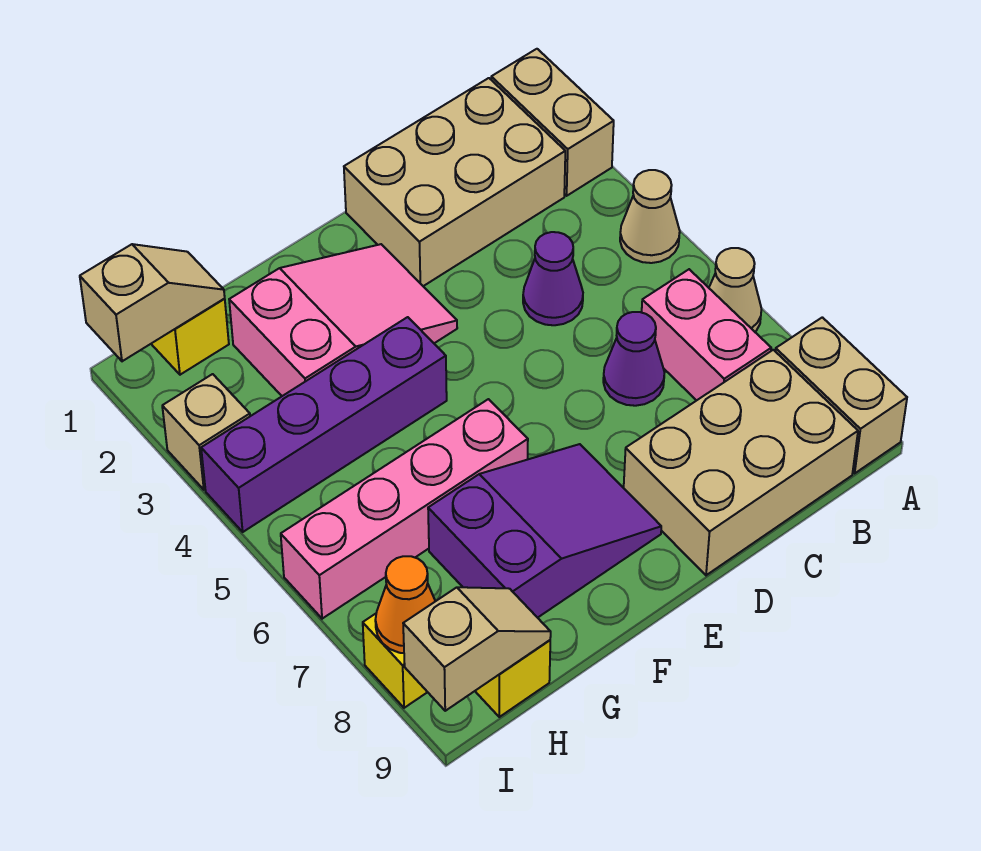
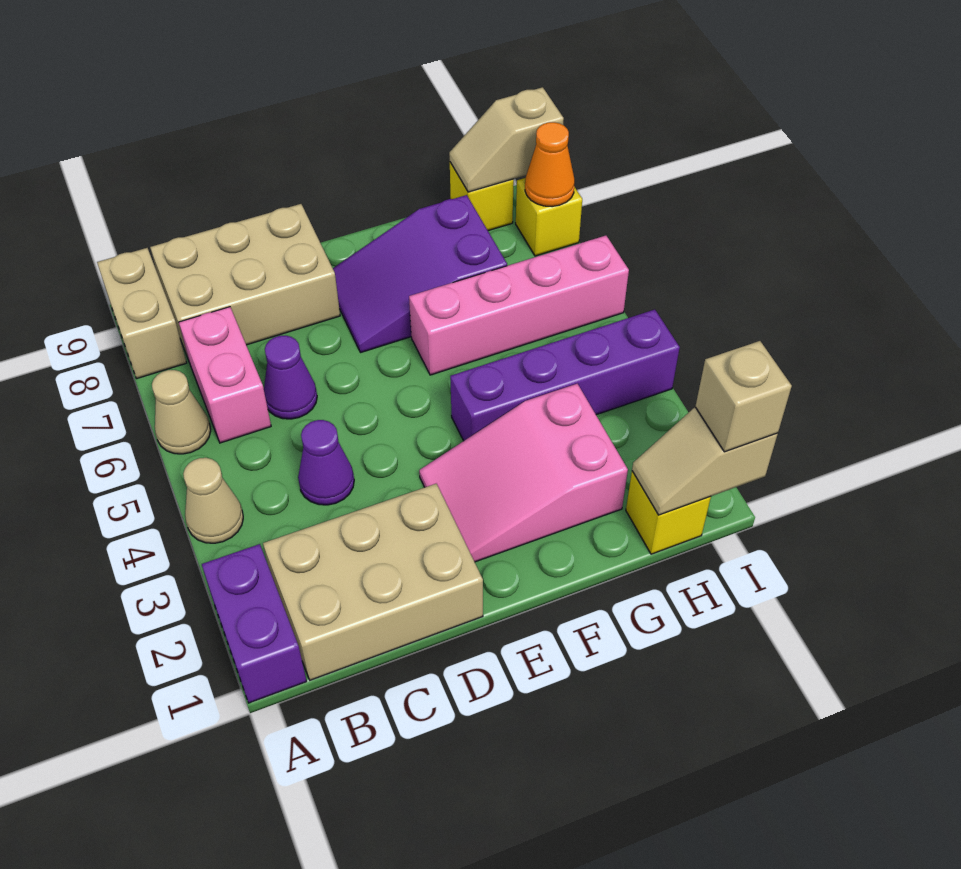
tan 1x2 brick [491,49,614,196] -> purple 1x2 brick [202,544,307,703]
tan 1x1 brick [162,374,250,490] -> tan 1x1 brick moved to [695,341,792,452]

